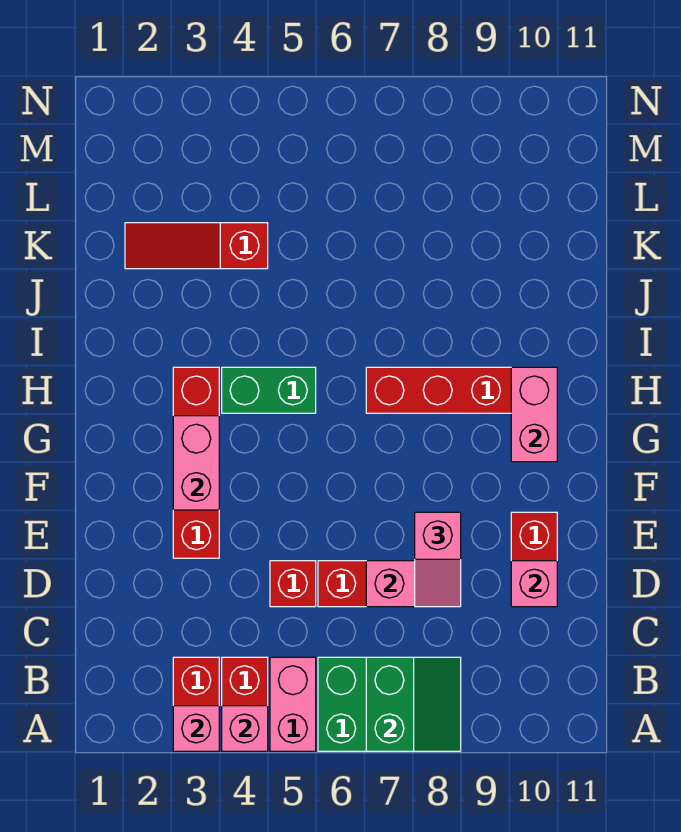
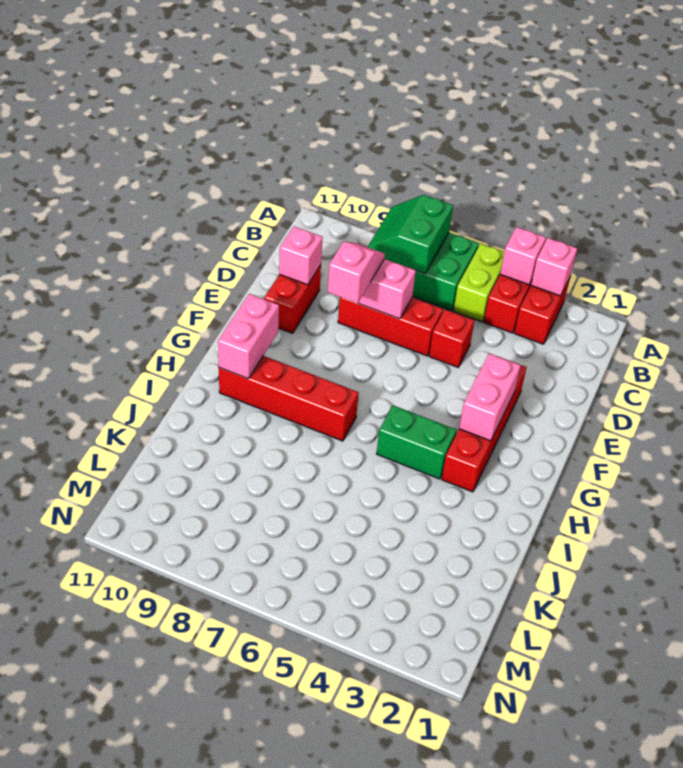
pink 1x2 brick [270,657,316,751] -> lime 1x2 brick [454,244,504,322]
red 1x3 slope [125,223,268,269] -> none

